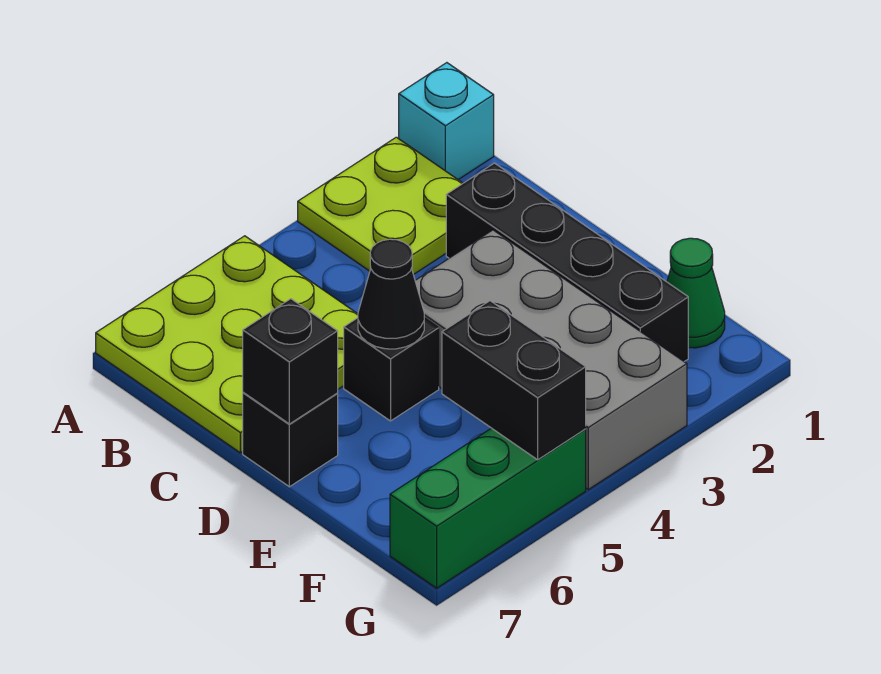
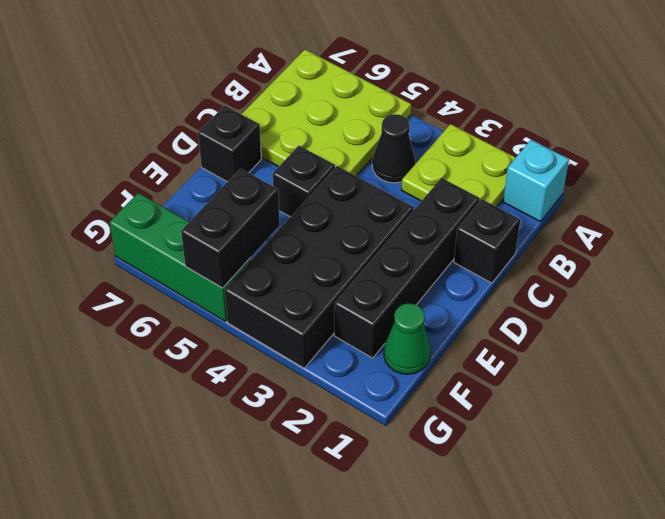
grey 2x4 brick [415,230,687,490] -> black 2x4 brick [225,166,414,368]
black 1x1 cone [358,239,424,349] -> black 1x1 cone moved to [372,114,415,183]
black 1x1 brick [243,299,338,424] -> black 1x1 brick moved to [454,199,520,283]

